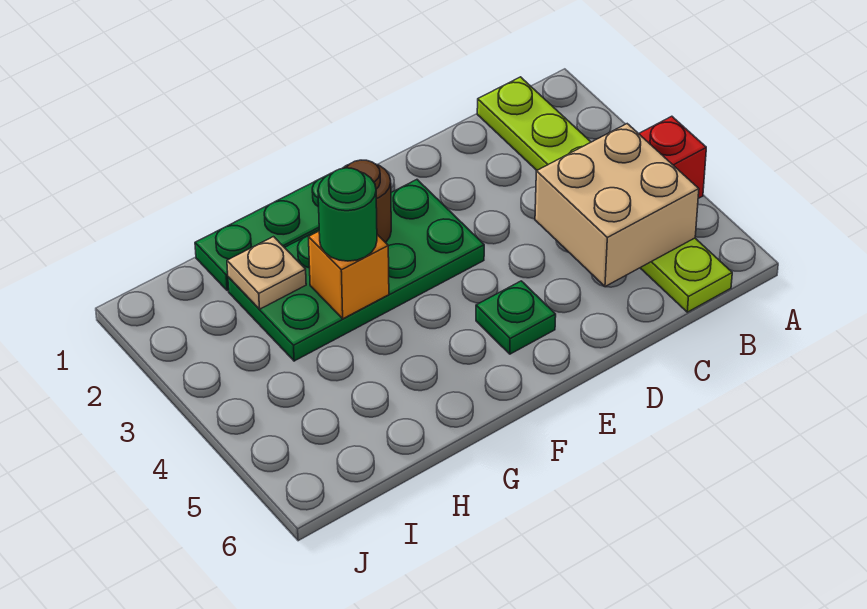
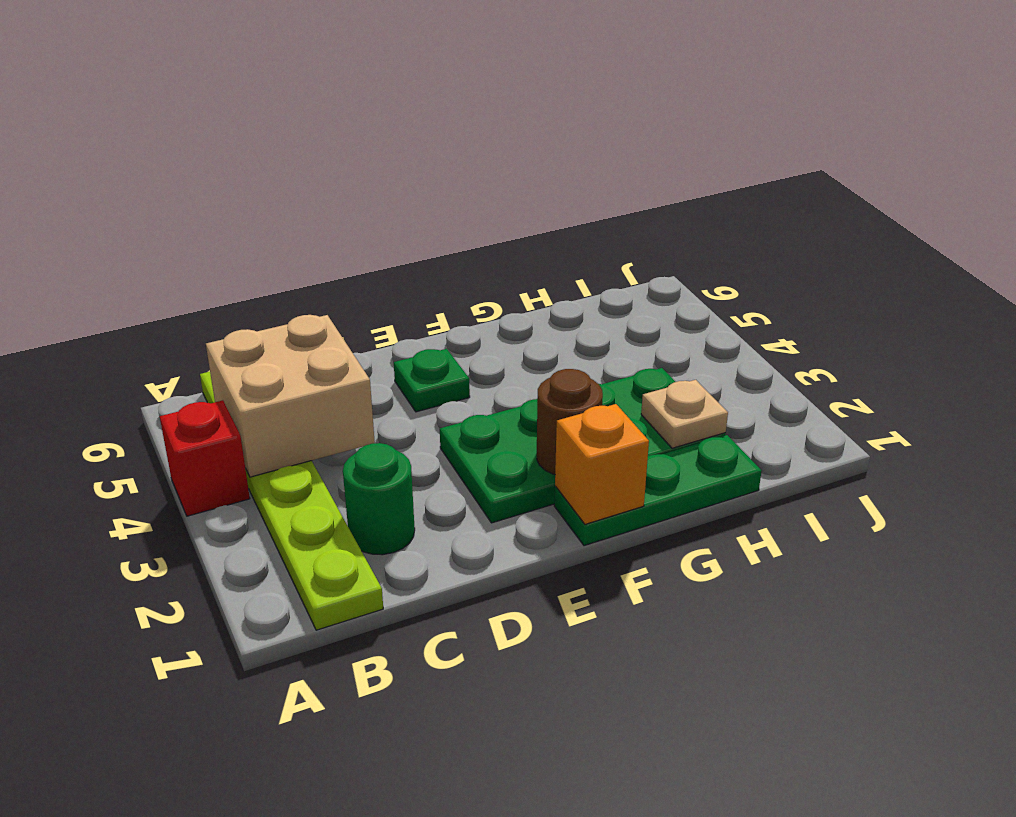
orange 1x1 brick [309,231,389,319] -> orange 1x1 brick moved to [555,404,649,524]
green 1x1 round brick [318,168,377,261] -> green 1x1 round brick moved to [343,443,415,555]

